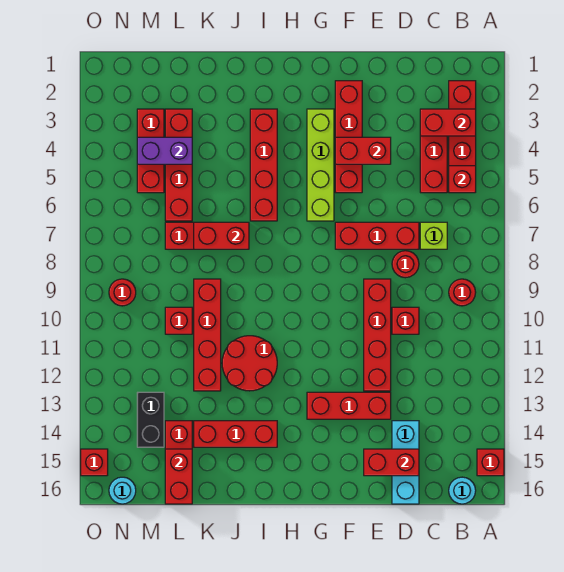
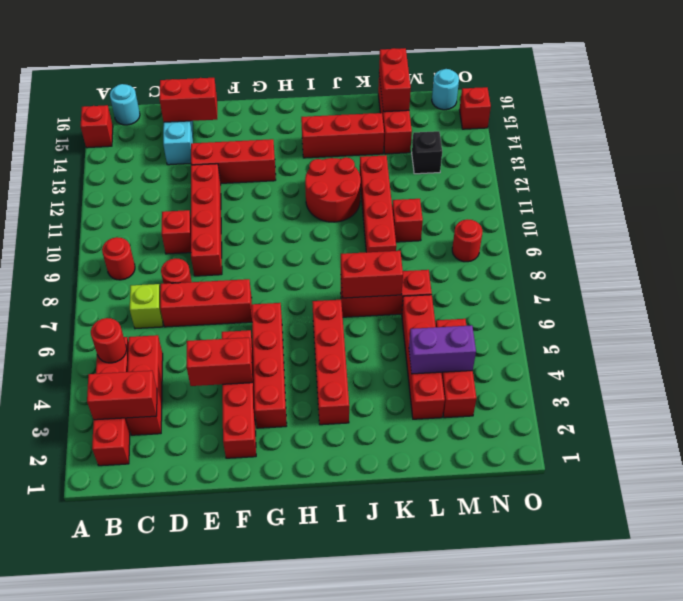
red 1x1 brick [449,166,476,193] -> red 1x1 round brick [91,318,127,363]
lime 1x4 brick [307,109,334,221] -> red 1x4 brick [252,303,287,428]
black 1x2 brick [137,392,164,447] -> black 1x1 brick [412,131,442,174]

